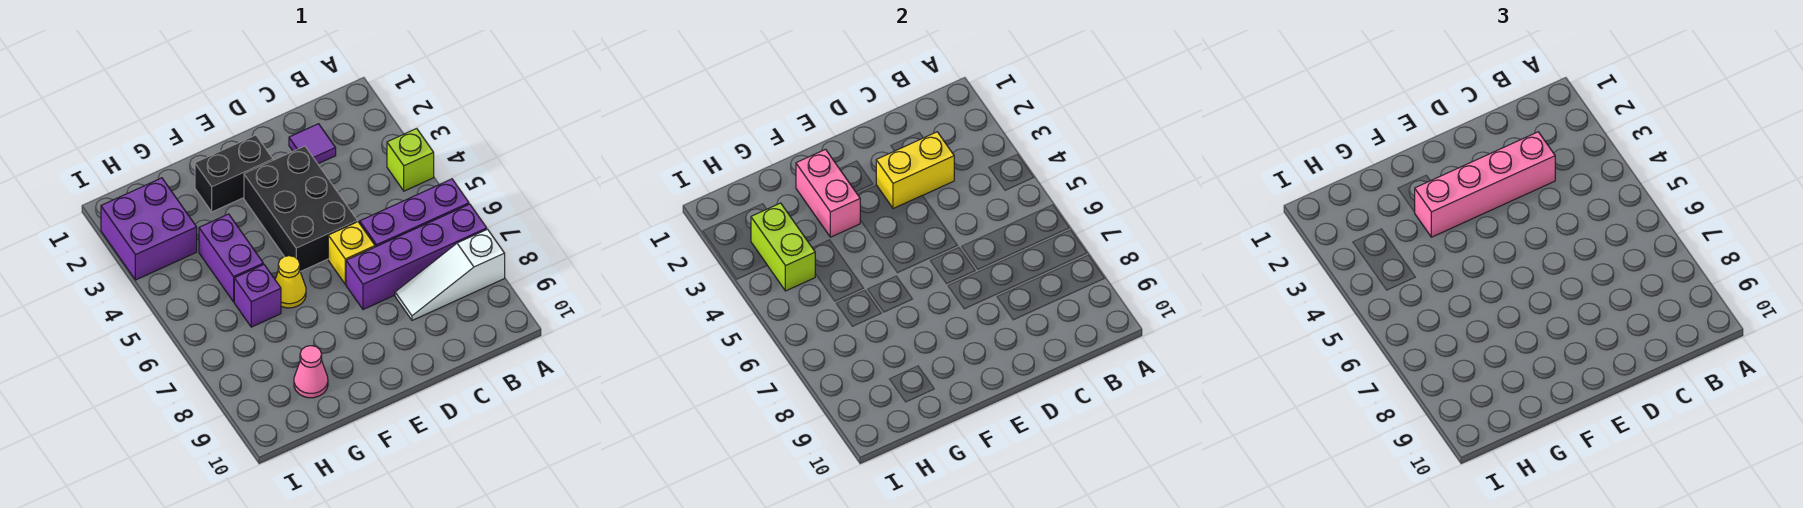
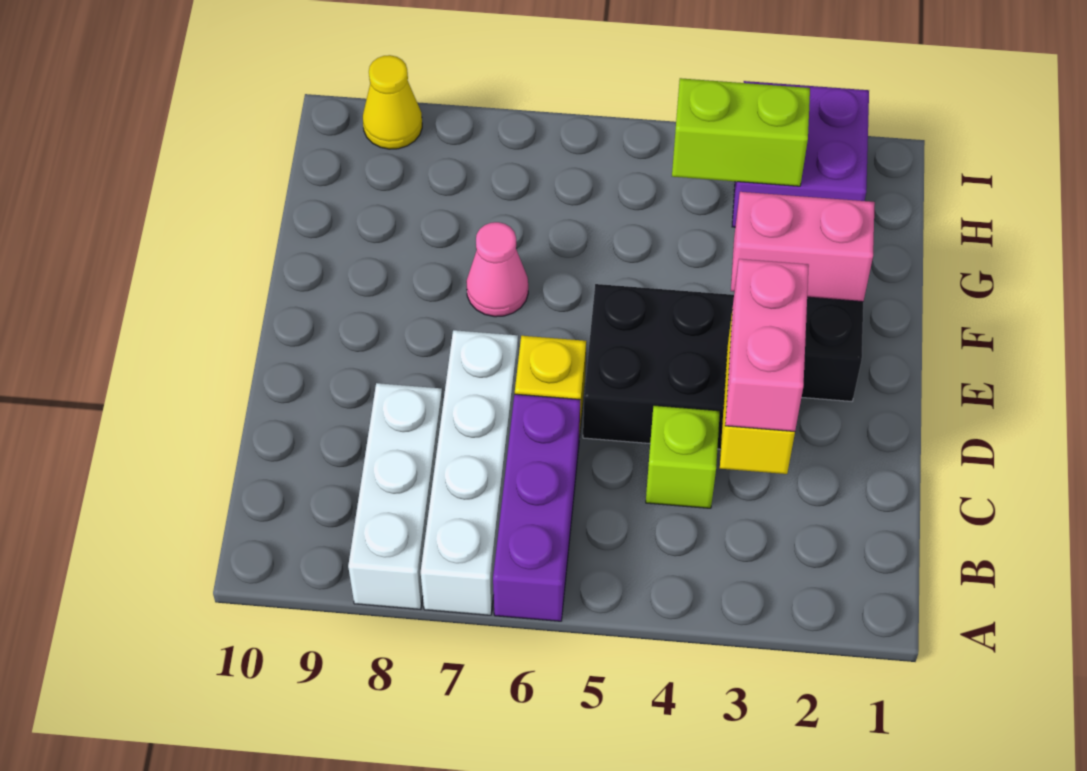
lime 1x1 brick [387,129,434,191] -> lime 1x1 brick moved to [646,405,720,508]
purple 1x4 brick [346,204,487,309] -> white 1x4 brick [421,330,518,615]
white 1x3 slope [395,229,505,320] -> white 1x3 brick [348,383,443,609]
purple 1x1 tile [289,124,336,164] -> none
pink 1x4 brick [1415,132,1555,237] -> pink 1x2 brick [725,259,809,431]
yellow 1x1 cone [275,256,306,308] -> yellow 1x1 cone moved to [363,55,422,149]
purple 1x2 brick [199,214,263,302] -> none
purple 1x1 brick [234,264,281,327] -> none
pink 1x1 cone [294,346,328,398] -> pink 1x1 cone moved to [466,222,528,317]

